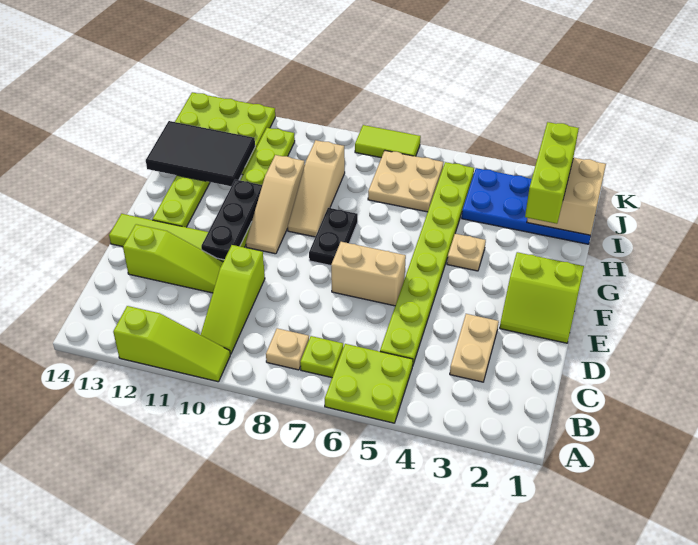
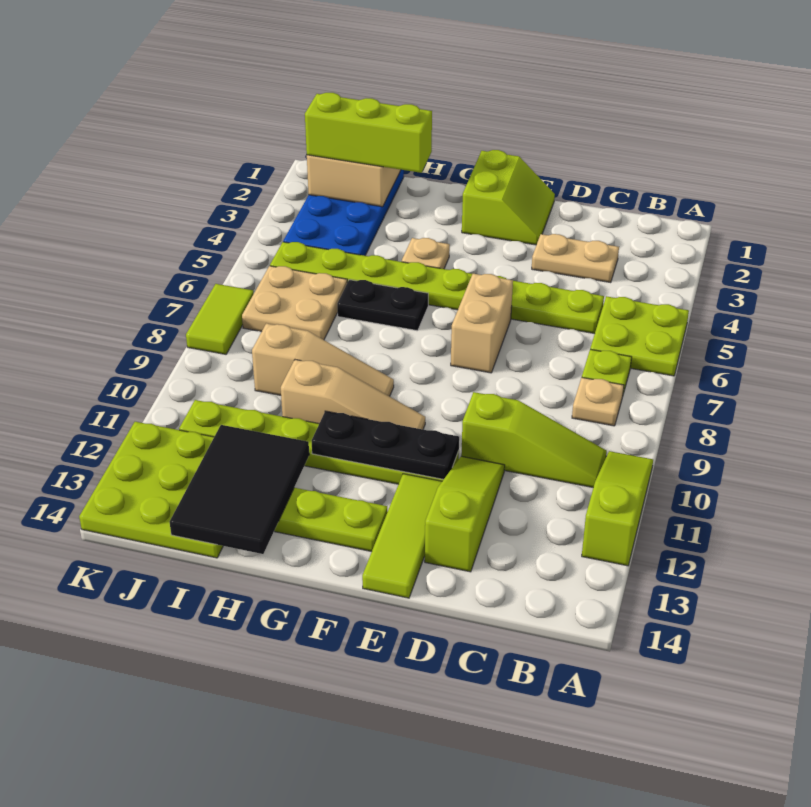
black 1x2 plate [309,208,358,266] -> black 1x2 plate moved to [337,280,428,331]

